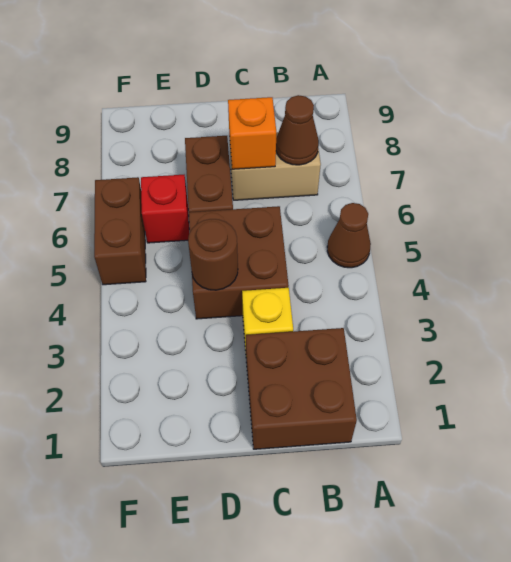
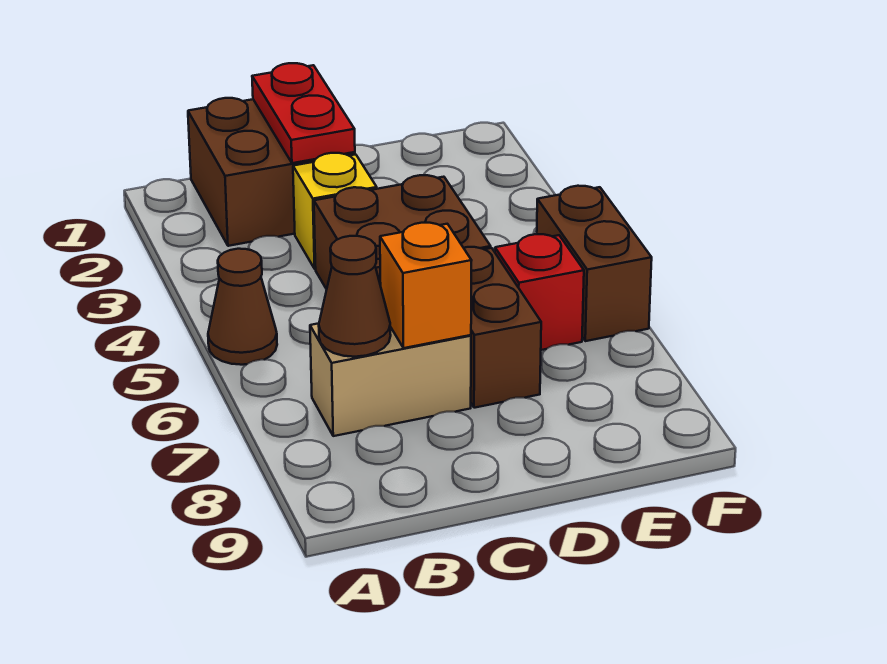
none -> red 1x2 plate [252,63,355,163]
brown 1x1 round brick [188,219,238,290] -> none

